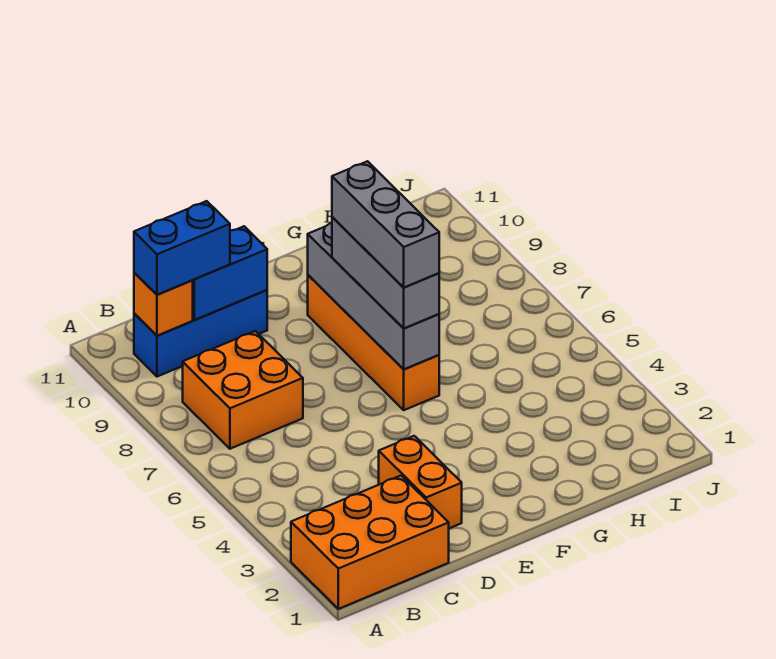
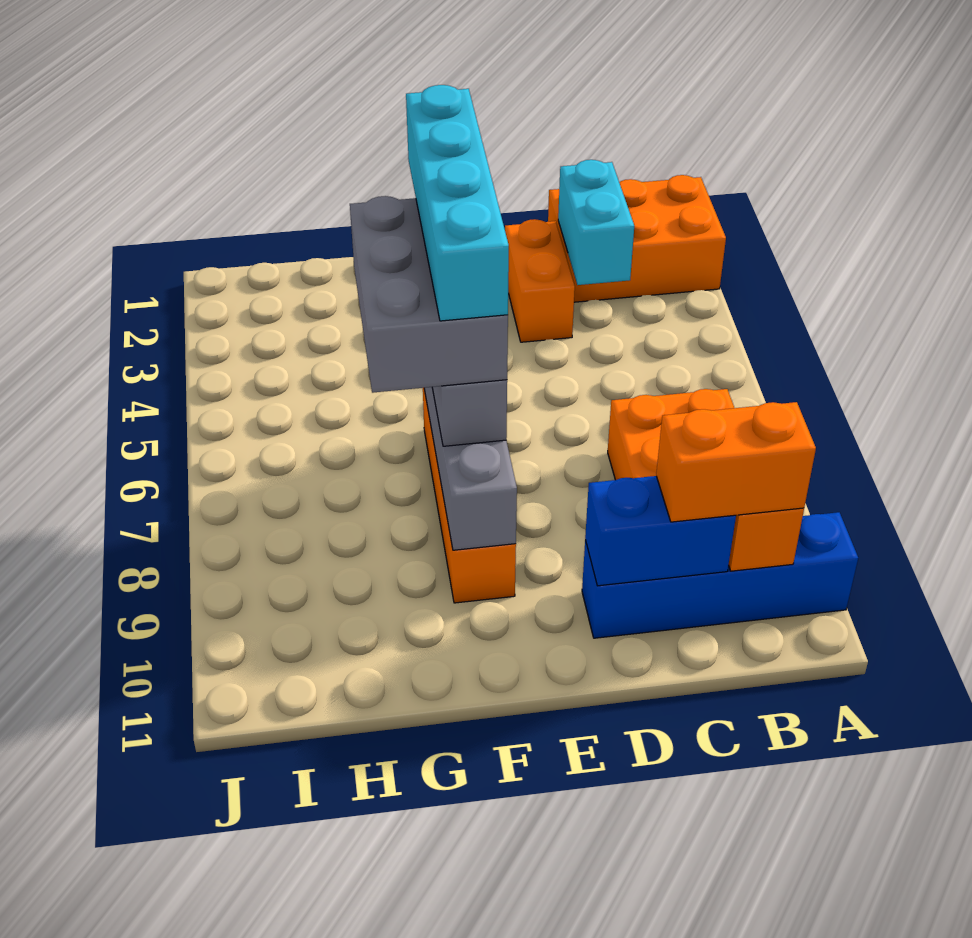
blue 1x3 brick [134,290,267,377] -> blue 1x4 brick [582,512,858,638]
blue 1x2 brick [134,201,230,295] -> orange 1x2 brick [656,402,816,522]
none -> cyan 1x2 brick [558,160,634,285]
none -> cyan 1x4 brick [406,85,509,321]
grey 1x3 brick [332,161,439,288] -> grey 2x3 brick [350,196,508,393]

